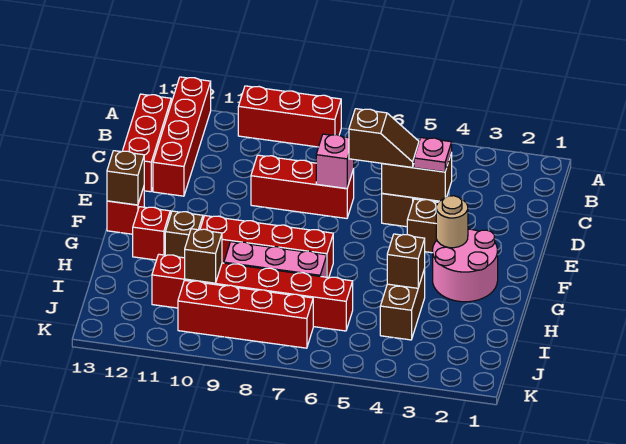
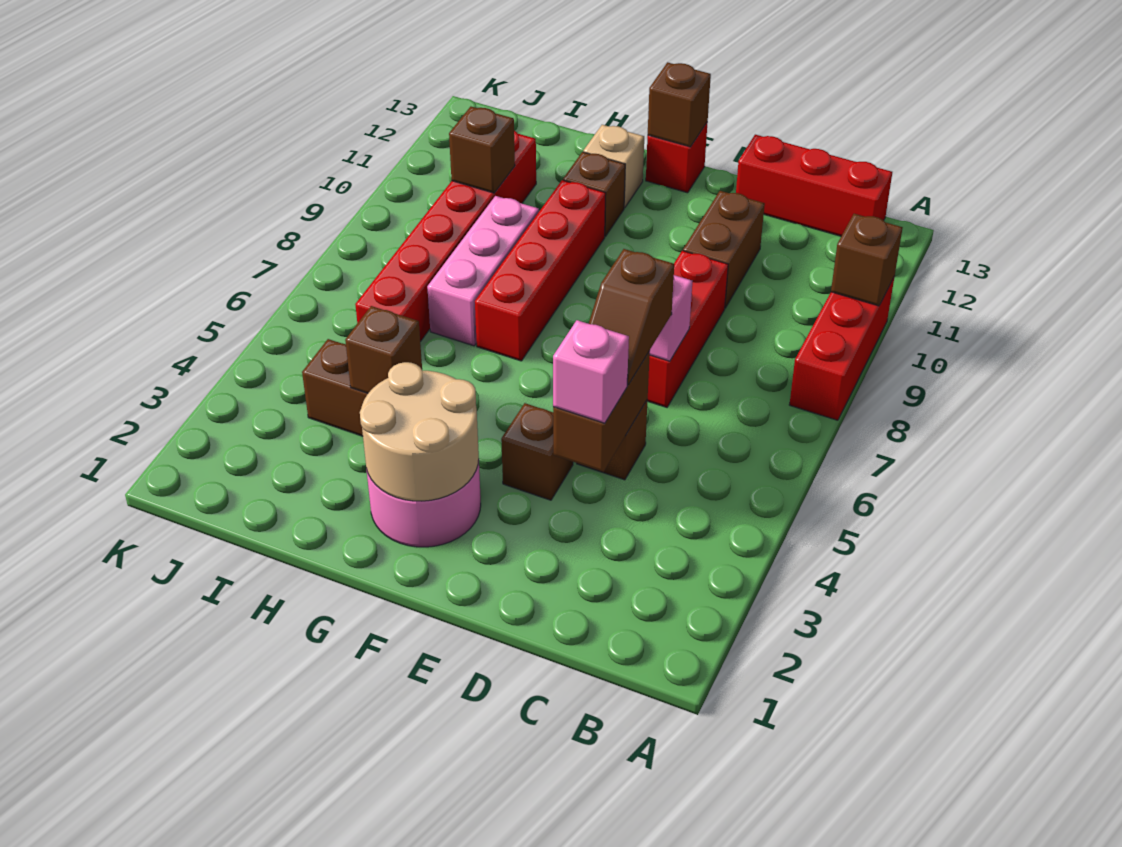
none -> brown 1x1 brick [831,214,903,306]
red 1x4 brick [153,77,211,196] -> none
pink 1x1 plate [414,138,452,172] -> pink 1x1 brick [553,320,629,423]
none -> brown 1x2 brick [683,191,765,308]
tan 1x1 round brick [436,196,468,248] -> tan 2x2 round brick [360,362,479,501]
red 1x1 brick [133,207,170,260] -> tan 1x1 brick [583,125,644,208]
red 1x4 brick [178,280,313,348] -> none

